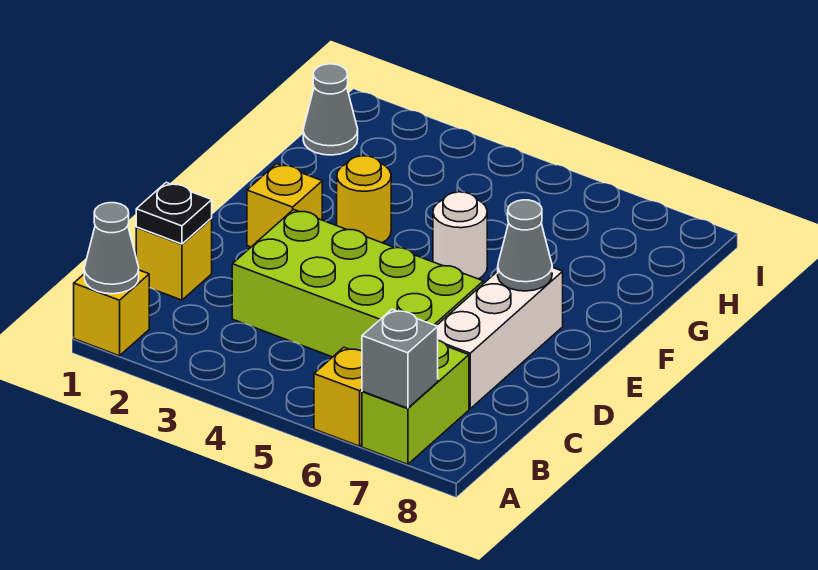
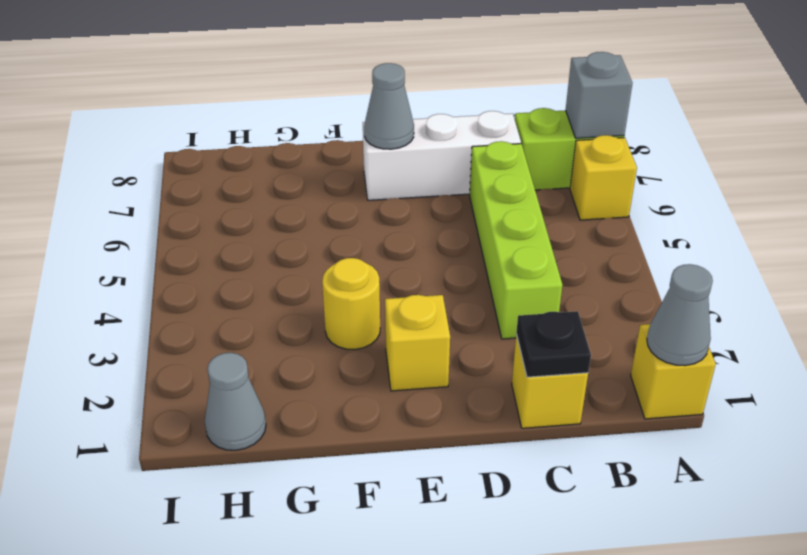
lime 2x4 brick [232,210,483,357] -> lime 1x4 brick [470,141,562,339]
white 1x1 round brick [433,192,487,279] -> none

